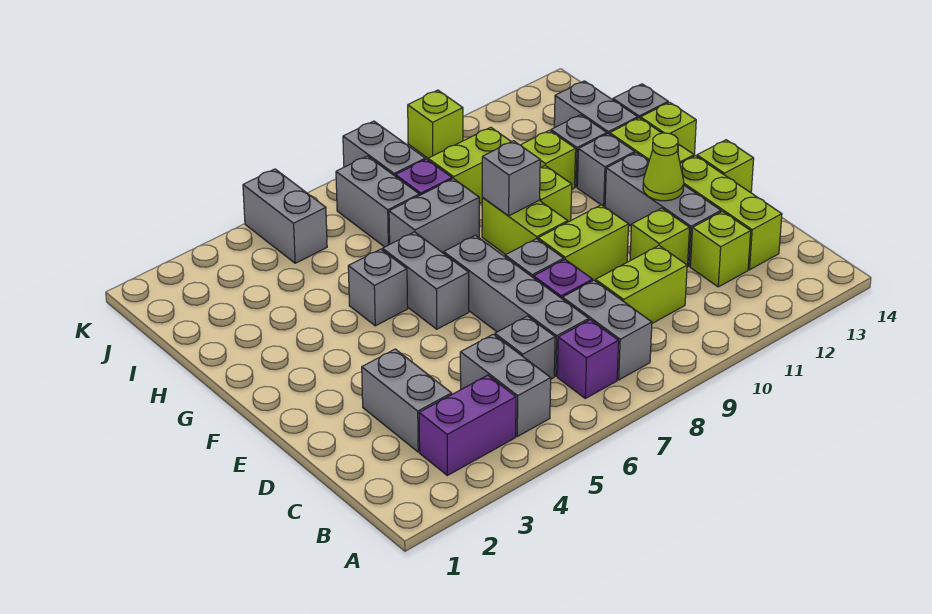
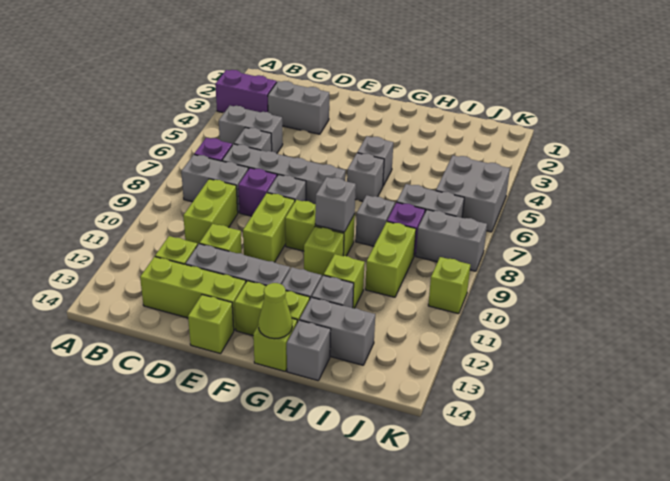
purple 1x2 brick [419,375,516,475] -> purple 1x2 brick turned to [215,70,277,113]
lime 1x1 cone [643,133,684,201] -> lime 1x1 cone moved to [258,283,292,339]
grey 1x2 brick [383,232,469,329] -> grey 1x1 brick [347,153,384,201]
grey 1x2 brick [389,179,479,253] -> grey 1x1 brick [356,195,395,246]
grey 1x2 brick [243,169,327,263] -> grey 2x2 brick [436,156,510,232]

